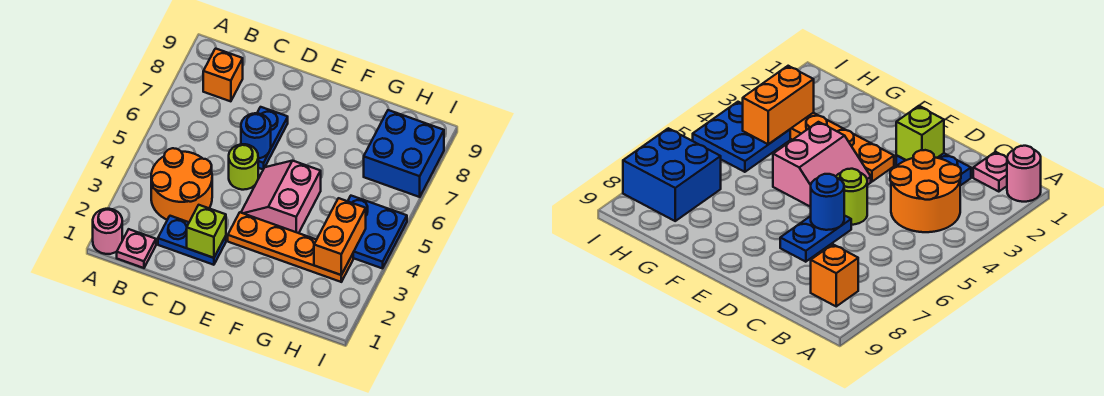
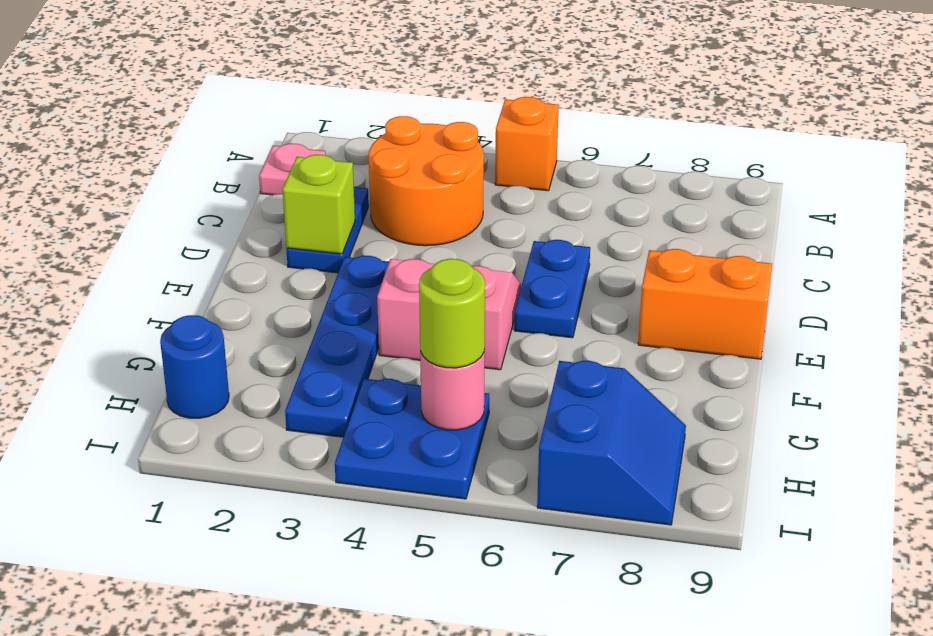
pink 1x1 round brick [93,209,122,254] -> pink 1x1 round brick moved to [420,350,485,430]
orange 1x1 brick [203,48,243,101] -> orange 1x1 brick moved to [495,97,559,191]
lime 1x1 round brick [229,144,258,190] -> lime 1x1 round brick moved to [419,259,485,368]
blue 1x2 plate [257,107,288,169] -> blue 1x2 plate turned to [514,240,590,338]
blue 1x1 round brick [241,113,271,159] -> blue 1x1 round brick moved to [160,315,229,418]
orange 1x4 plate [228,212,353,282] -> blue 1x4 plate [285,256,389,437]
orange 1x2 brick [314,198,366,275] -> orange 1x2 brick moved to [638,249,772,359]
blue 2x2 brick [364,110,444,197] -> blue 2x2 slope [537,361,686,525]

